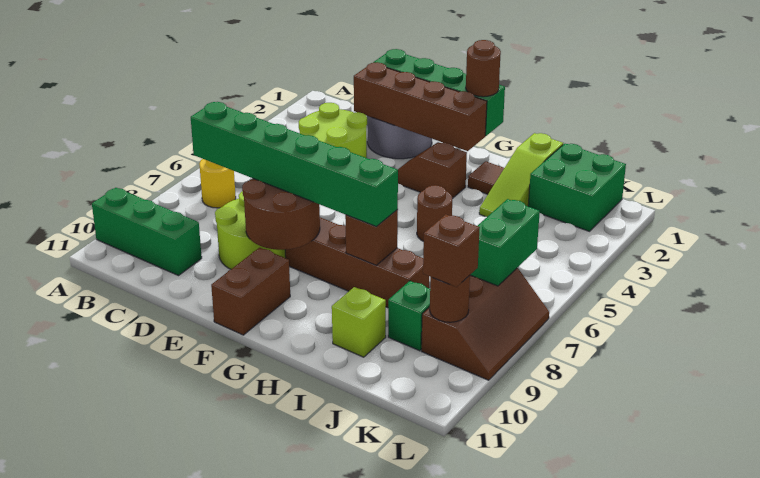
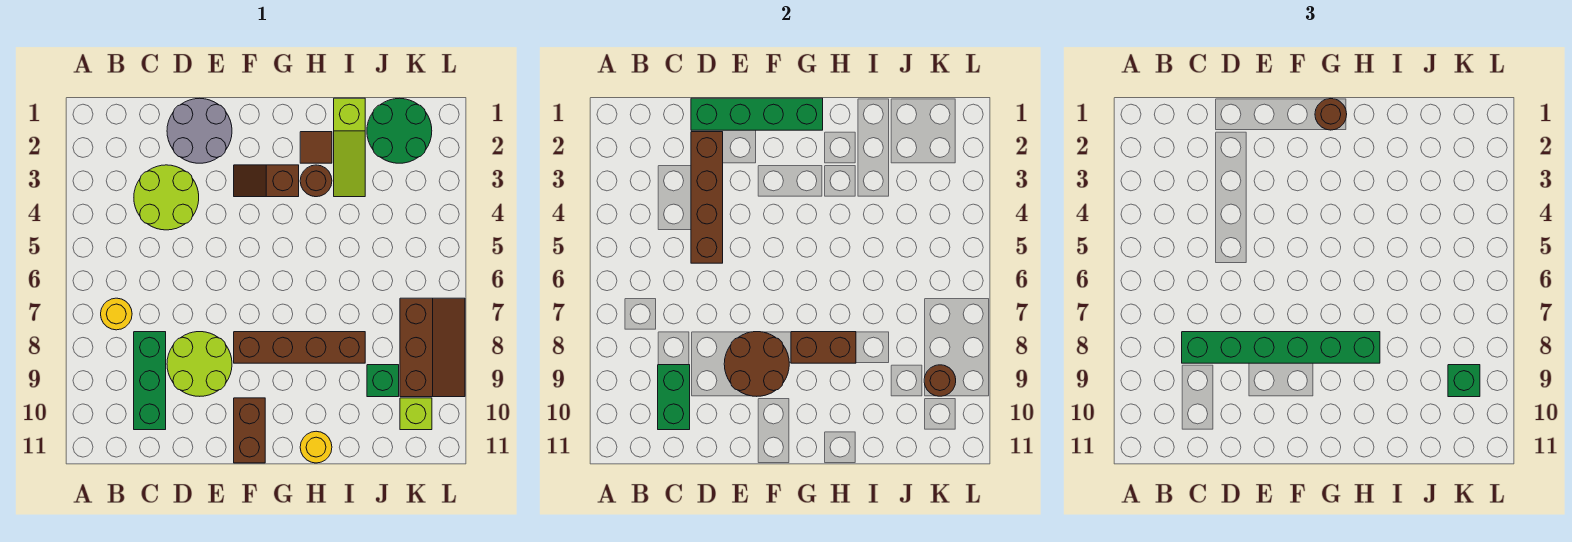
green 1x3 brick [92,188,202,276] -> green 1x3 brick turned to [134,332,166,430]
brown 1x4 brick [354,62,487,151] -> brown 1x4 brick turned to [691,132,723,263]
brown 1x1 round brick [417,185,452,241] -> brown 1x1 round brick moved to [300,165,332,197]
brown 1x1 brick [345,210,398,265] -> brown 1x2 brick [791,332,856,363]
none -> yellow 1x1 round brick [300,431,332,463]
lime 1x1 brick [332,287,386,357] -> lime 1x1 brick moved to [400,398,432,430]
green 2x2 brick [528,144,626,231] -> green 2x2 round brick [367,98,432,163]
green 1x2 brick [470,199,540,286] -> green 1x2 brick moved to [658,365,690,430]
brown 1x1 brick [423,214,480,287] -> green 1x1 brick [1448,365,1480,397]

